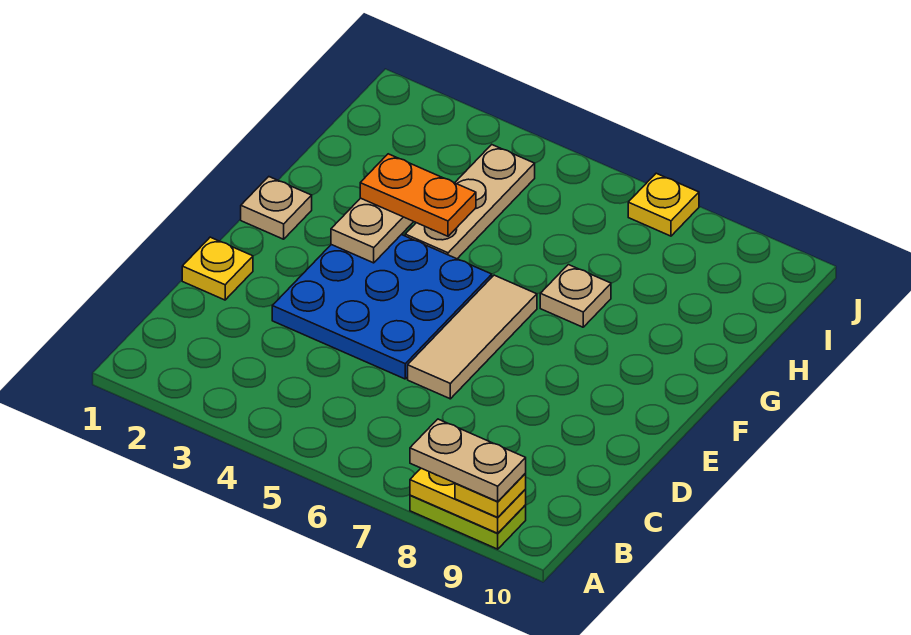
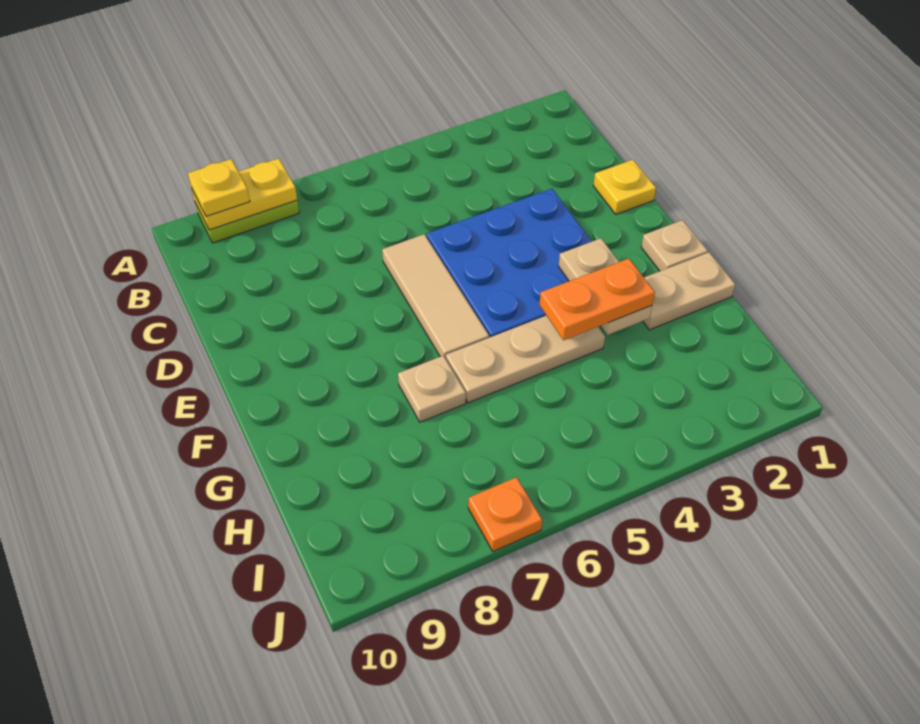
tan 1x2 plate [410,419,526,502] -> tan 1x2 plate moved to [643,252,735,330]
tan 1x3 plate [405,145,535,259] -> tan 1x3 plate turned to [446,316,605,403]
yellow 1x1 plate [628,173,699,236] -> orange 1x1 plate [468,477,542,552]

